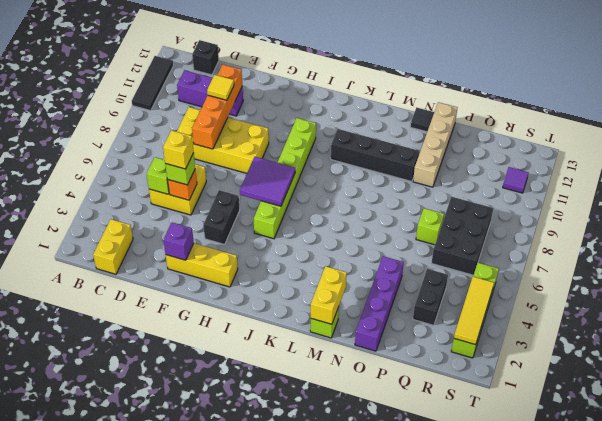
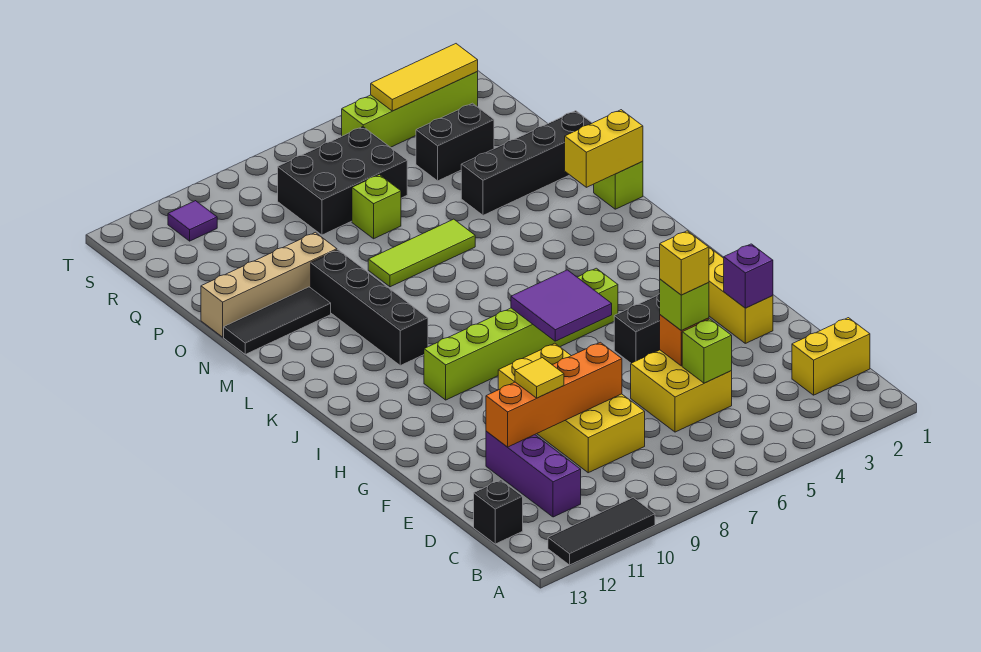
none -> lime 1x3 tile [368,219,475,287]
black 1x1 tile [410,108,434,132] -> black 1x3 tile [224,287,331,354]
purple 1x4 brick [355,256,404,351] -> black 1x4 brick [461,111,592,215]

